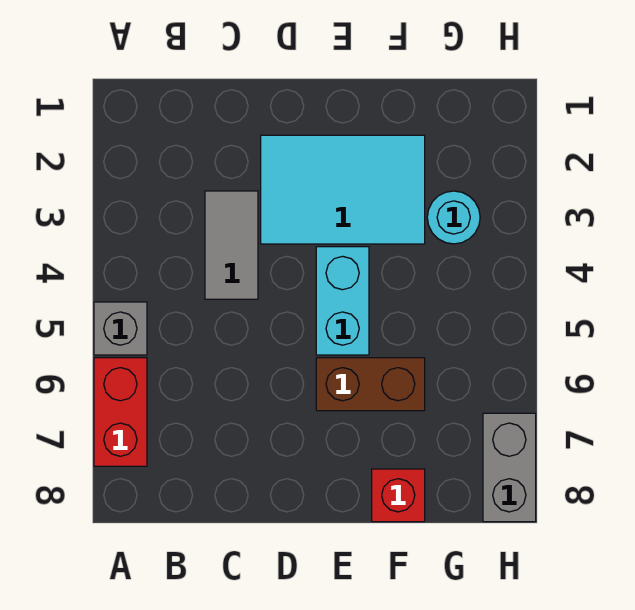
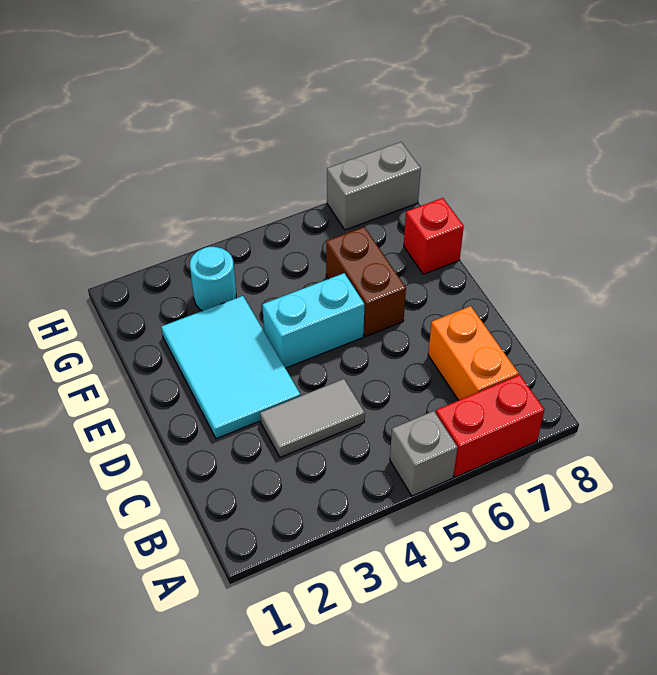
none -> orange 1x2 brick [428,306,519,400]

